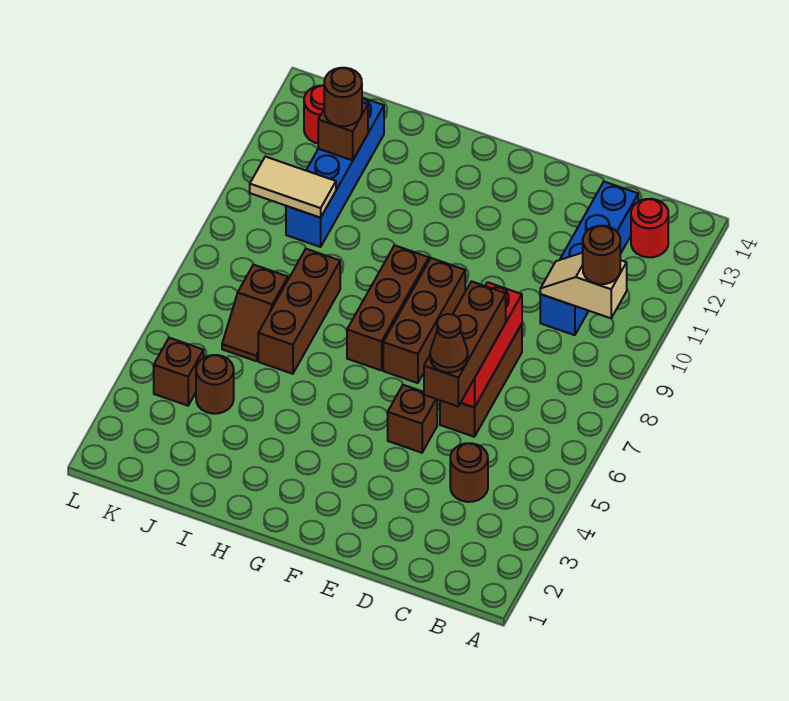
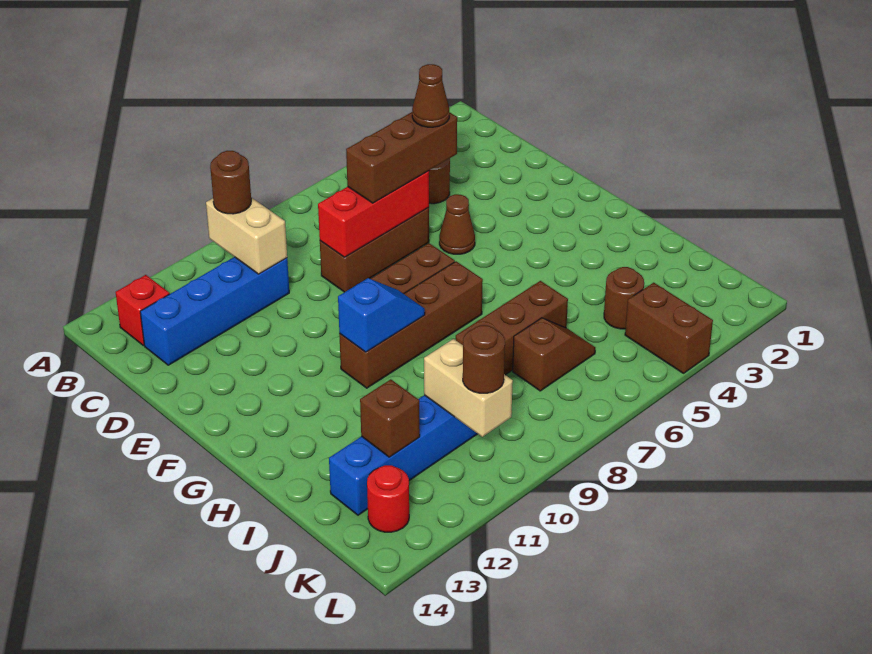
tan 1x2 slope [540,253,627,318] -> tan 1x2 brick [206,198,287,274]
red 1x1 round brick [631,199,668,257] -> red 1x1 brick [116,275,170,346]
brown 1x1 brick [388,385,437,453] -> brown 1x1 cone [439,194,475,254]
brown 1x3 brick [347,245,429,370] -> brown 1x4 brick [339,261,483,388]
none -> blue 1x2 slope [338,278,425,352]
tan 1x2 tile [250,157,336,218] -> tan 1x2 brick [424,339,513,437]
brown 1x1 round brick [324,68,362,126] -> brown 1x1 round brick moved to [463,325,505,393]
brown 1x1 brick [154,338,204,406] -> brown 1x2 brick [625,283,713,373]

